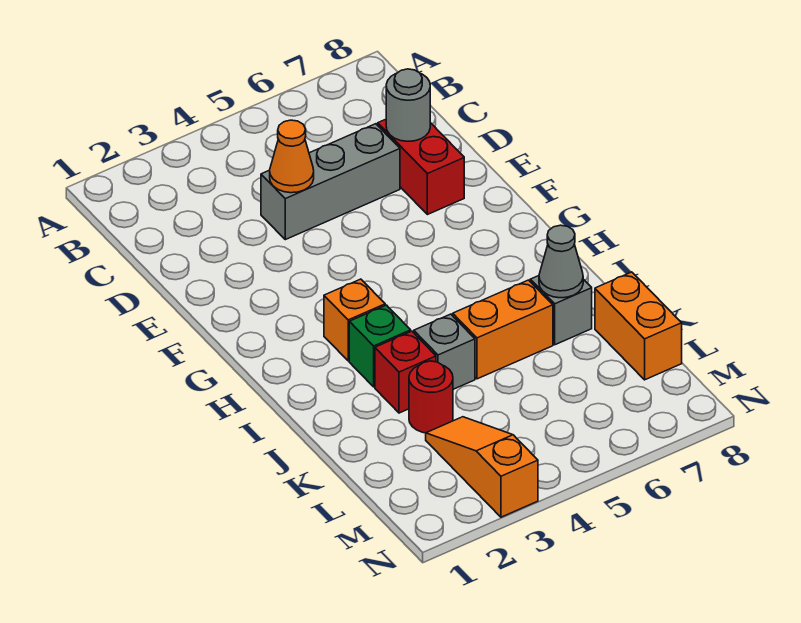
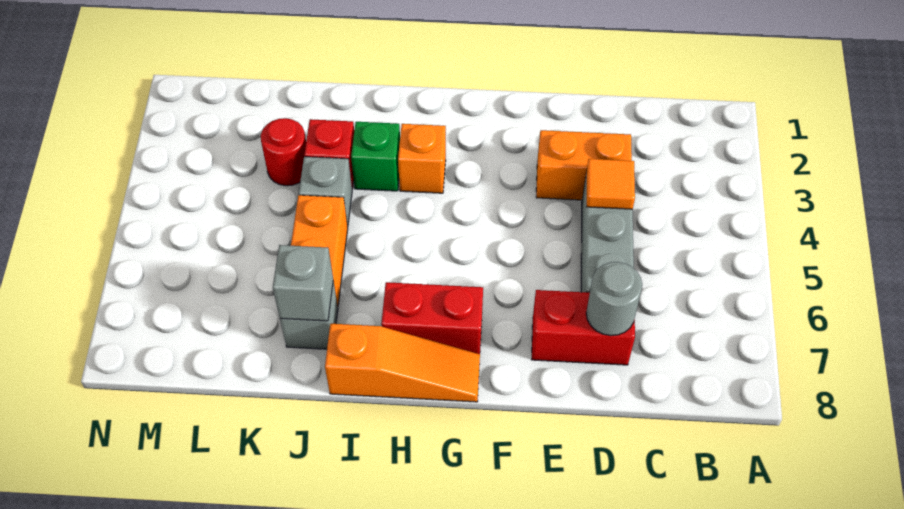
orange 1x1 cone [270,120,314,193] -> orange 1x1 tile [587,159,635,209]
none -> red 1x2 brick [381,282,483,354]
grey 1x1 cone [539,225,583,298] -> grey 1x1 brick [273,245,333,321]
orange 1x2 brick [595,272,682,380] -> orange 1x2 brick moved to [536,130,632,200]
orange 1x3 slope [426,417,538,517] -> orange 1x3 slope moved to [325,324,480,402]

